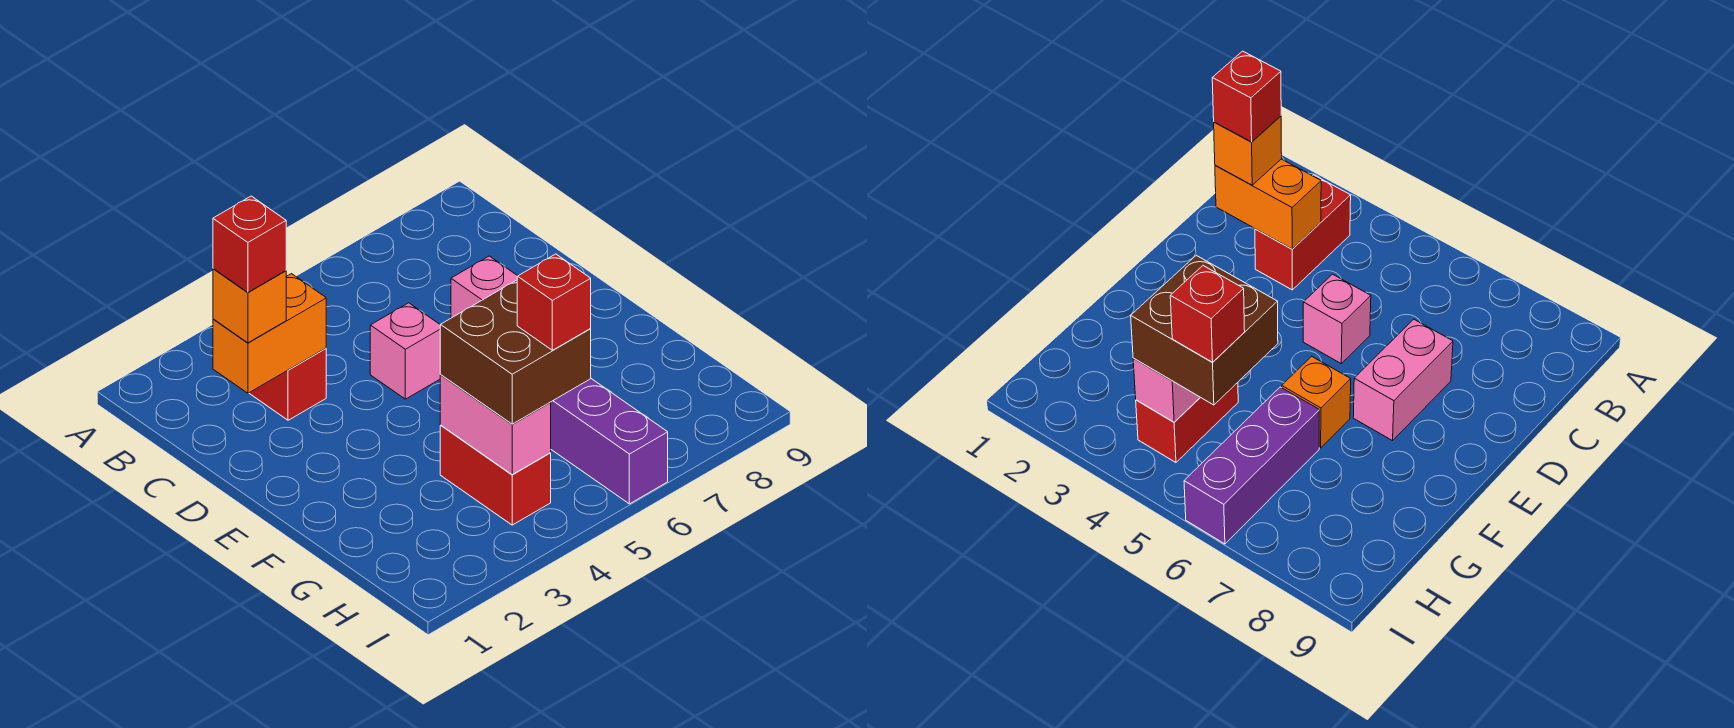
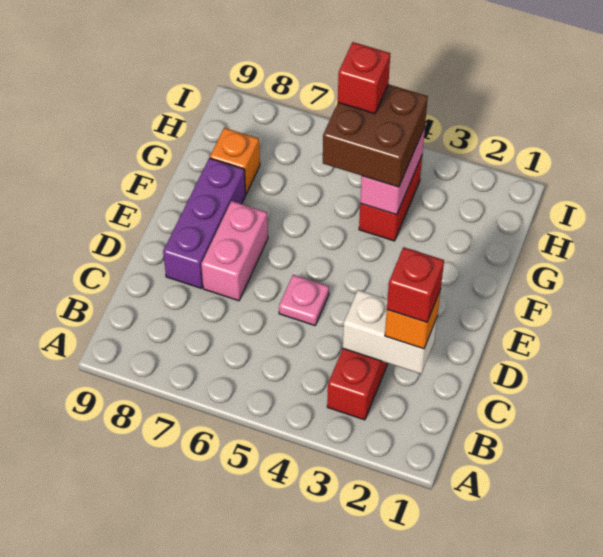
orange 1x2 brick [213,274,326,393] -> white 1x2 brick [343,290,437,374]
pink 1x1 brick [370,303,441,399] -> pink 1x1 plate [279,275,329,325]
orange 1x1 brick [1282,356,1351,448] -> orange 1x1 brick moved to [210,128,260,194]
purple 1x3 brick [550,379,668,504] -> purple 1x3 brick moved to [163,158,246,288]

